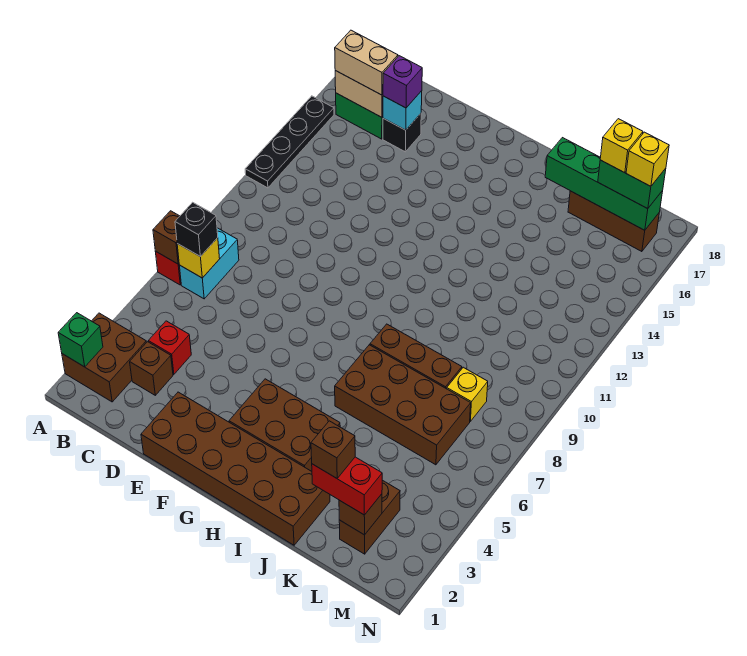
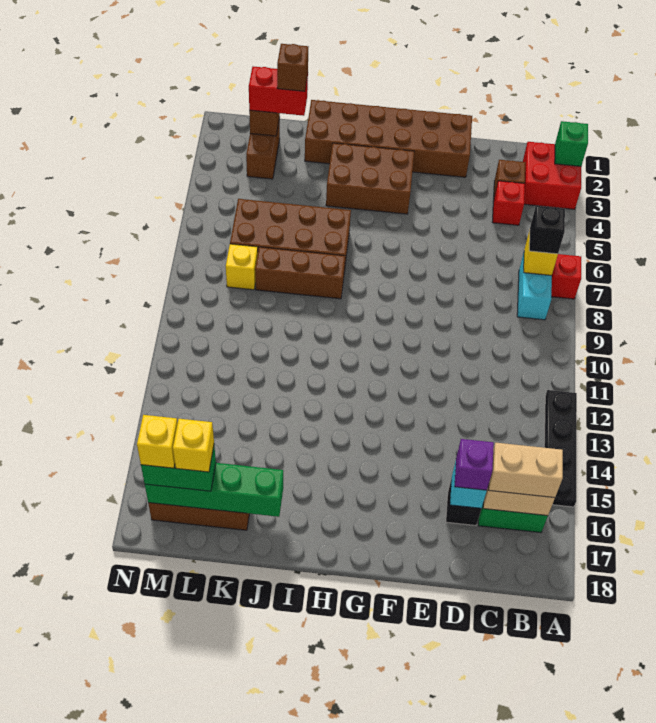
brown 2x2 brick [62,313,146,402] -> red 2x2 brick [523,142,581,209]
brown 1x1 brick [153,211,180,264] -> none

